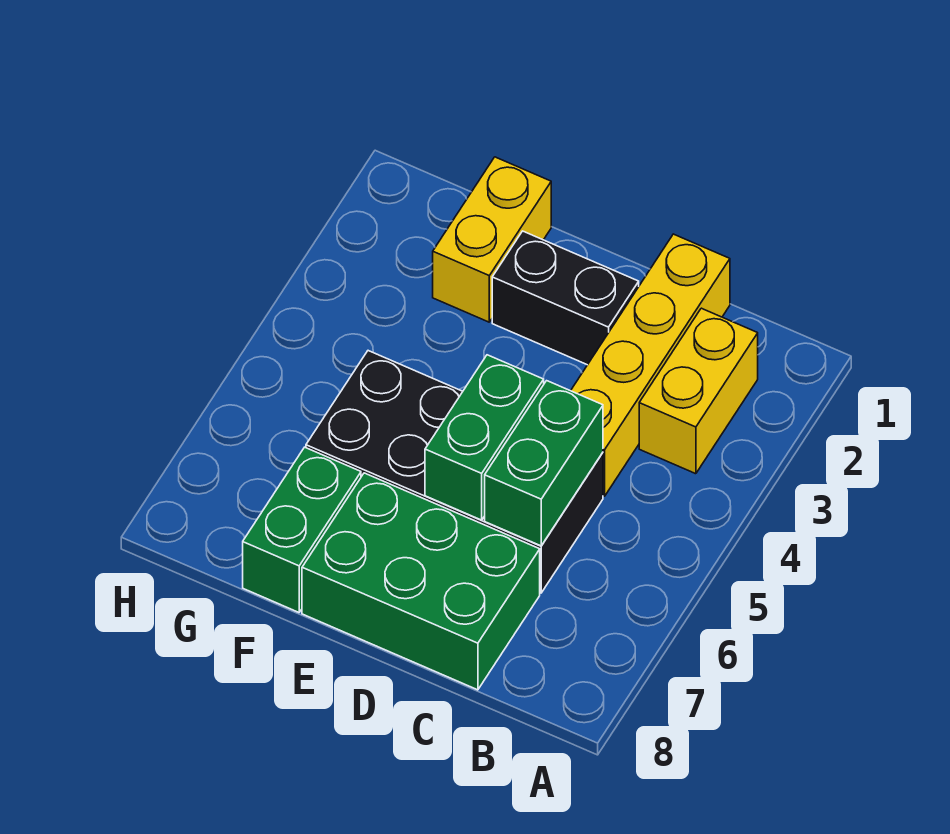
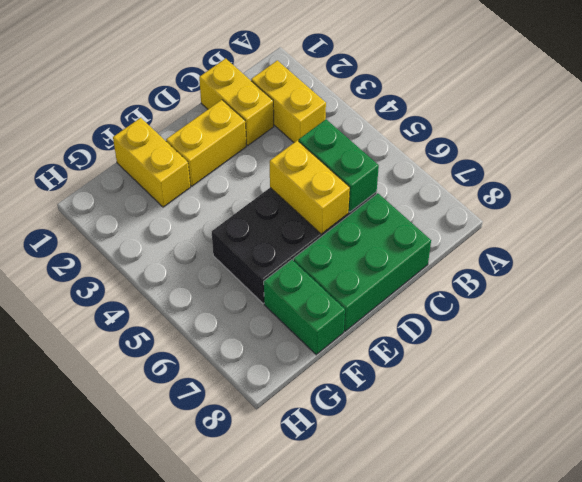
yellow 1x4 brick [571,234,730,496] -> yellow 1x2 brick [199,58,274,145]
black 1x2 brick [492,231,639,365] -> yellow 1x2 brick [166,100,246,186]
green 1x2 brick [425,355,544,520] -> yellow 1x2 brick [270,140,350,234]

